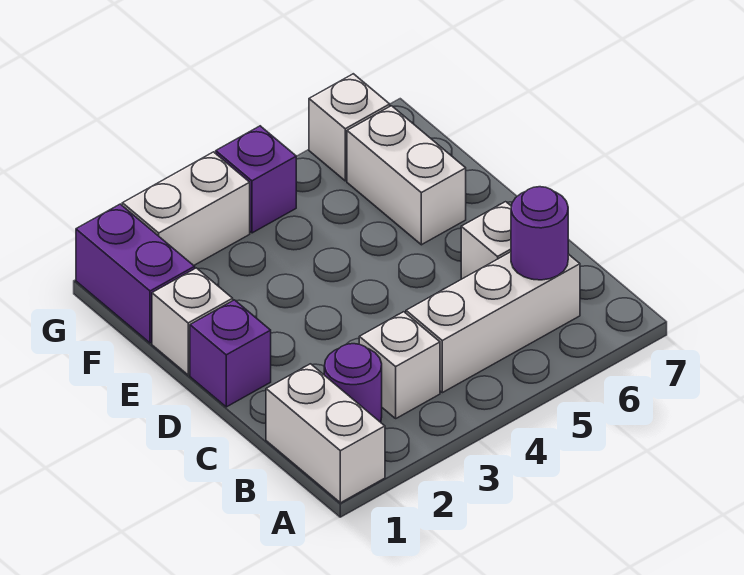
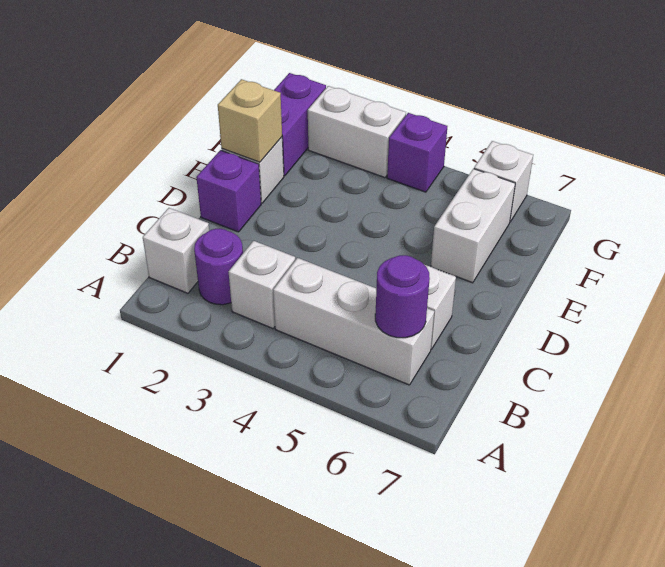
white 1x2 brick [266,364,385,503] -> white 1x1 brick [143,208,209,293]
none -> tan 1x1 brick [218,79,282,162]

